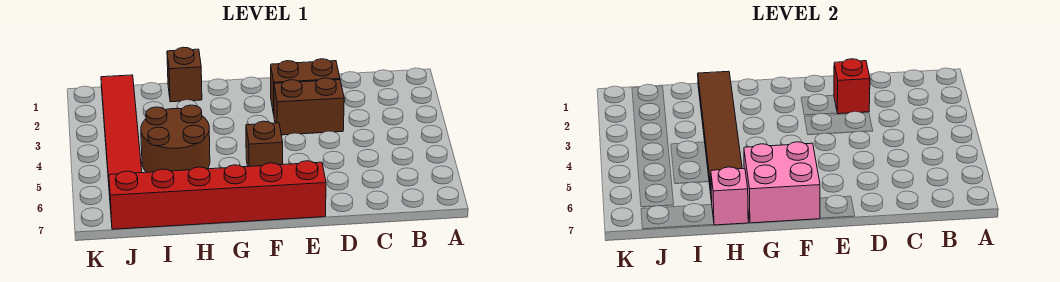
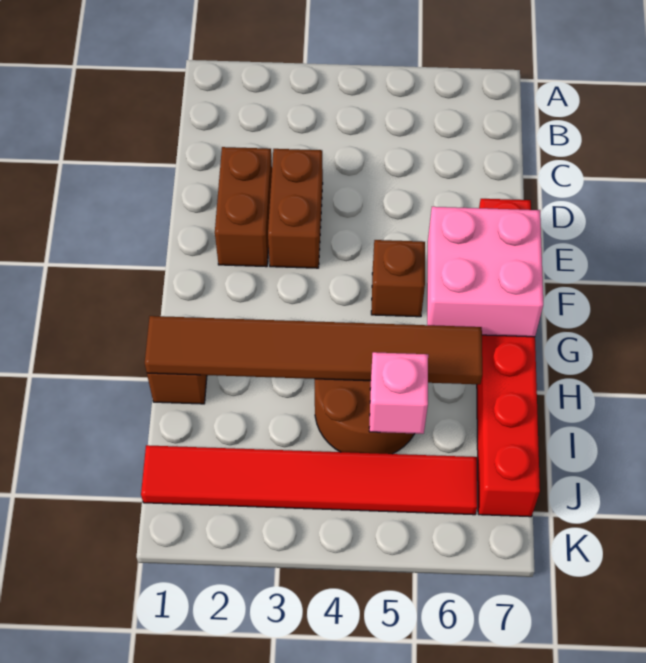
red 1x1 brick [834,59,870,114] -> none
pink 1x1 brick [711,167,749,225] -> pink 1x1 brick moved to [369,352,428,434]

